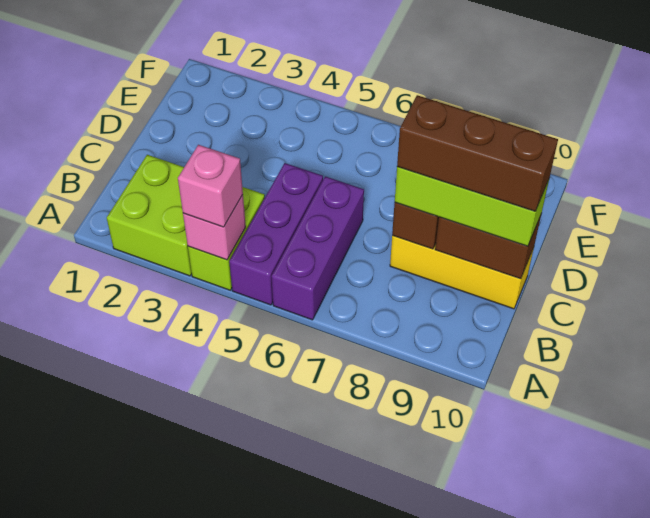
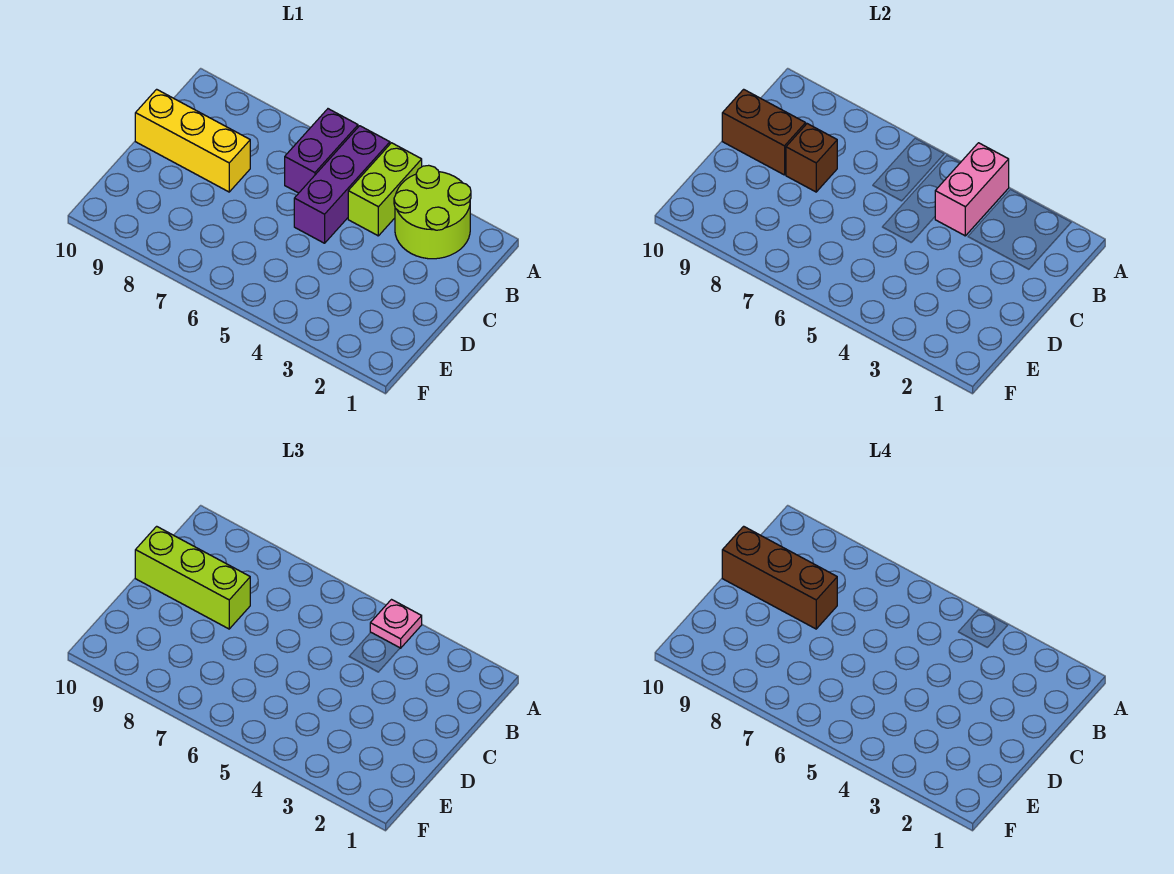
lime 2x2 brick [107,155,192,276] -> lime 2x2 round brick [394,165,471,259]
pink 1x1 brick [183,195,246,260] -> pink 1x2 brick [935,143,1009,236]
pink 1x1 brick [178,145,243,227] -> pink 1x1 plate [370,600,422,648]
purple 1x3 brick [272,176,364,320] -> purple 1x2 brick [285,109,358,193]

